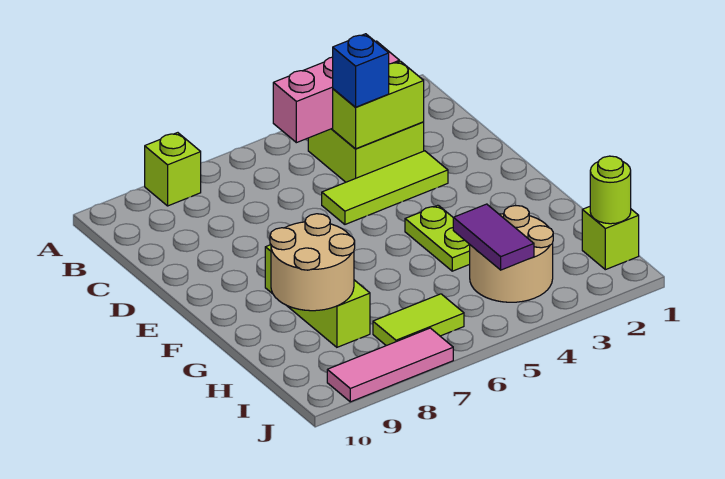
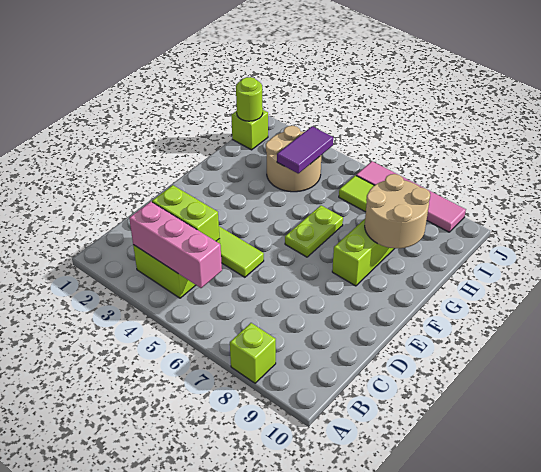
blue 1x1 brick [333,34,389,107] -> none
lime 1x2 plate [405,205,470,271] -> lime 1x2 plate moved to [285,205,343,257]
pink 1x3 tile [327,328,453,402] -> pink 1x4 tile [356,161,466,232]

